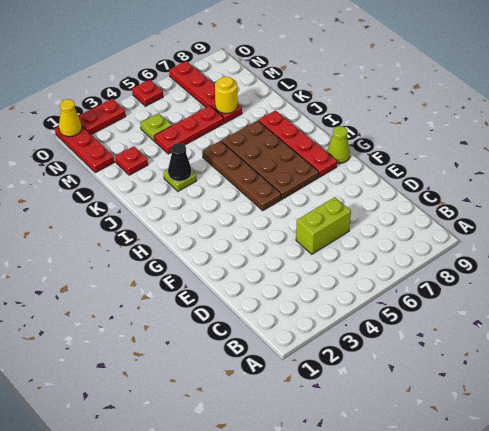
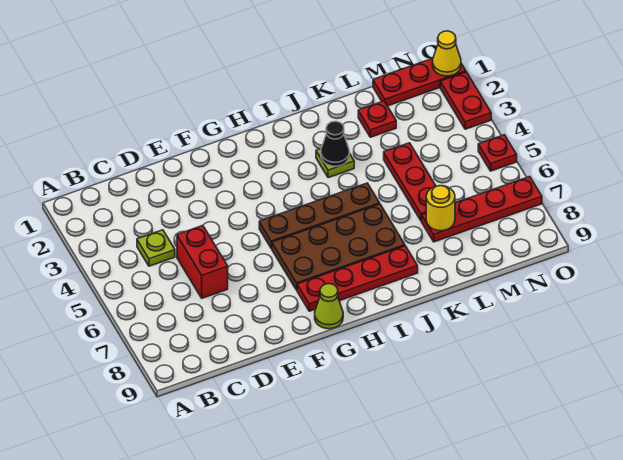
lime 1x2 brick [296,197,351,254] -> red 1x2 brick [177,226,228,298]
lime 1x1 plate [140,113,172,141] -> lime 1x1 plate moved to [137,230,175,266]

